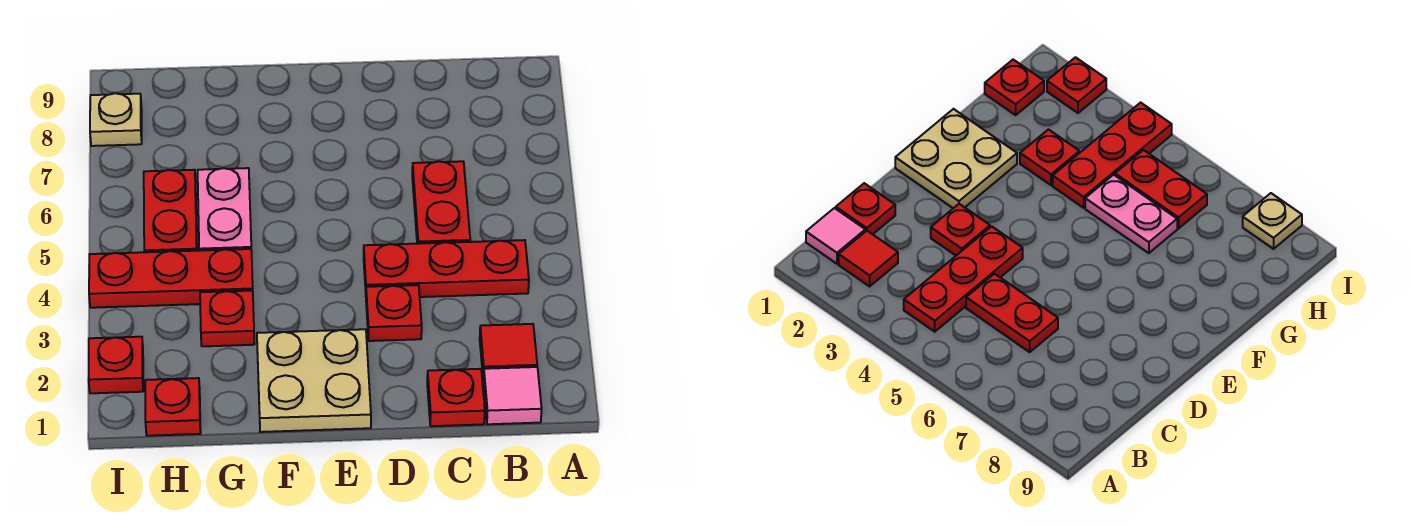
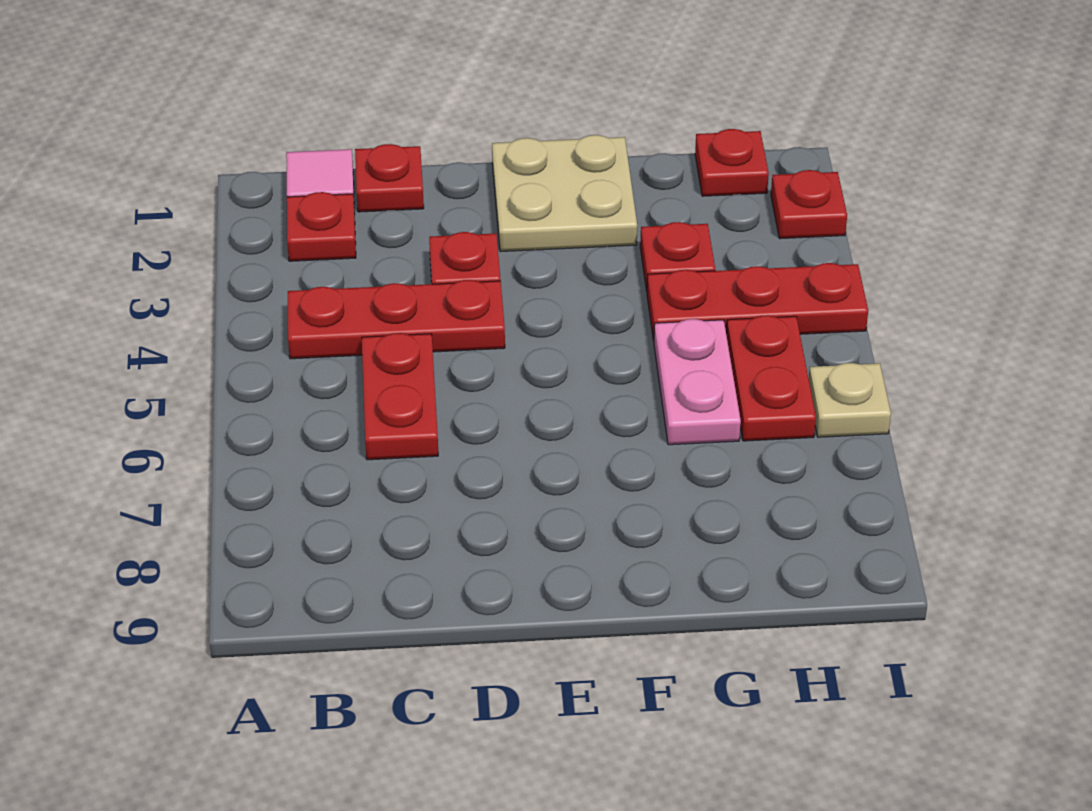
red 1x1 tile [480,324,537,379] -> red 1x1 plate [287,192,356,261]
tan 1x1 plate [90,93,142,146] -> tan 1x1 plate moved to [809,363,891,437]

